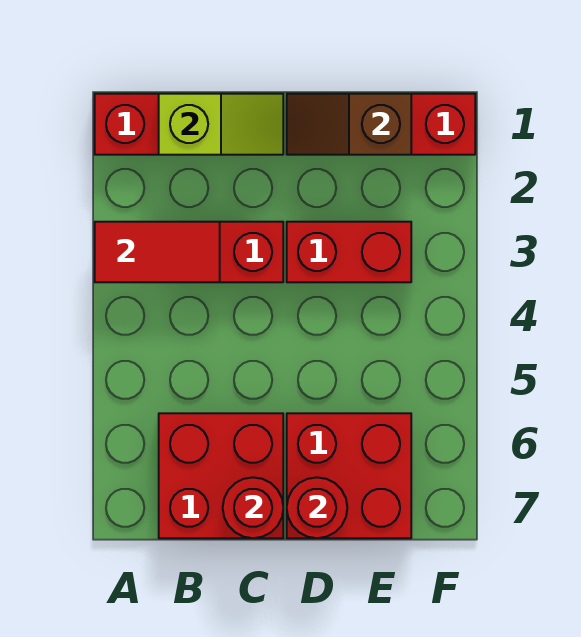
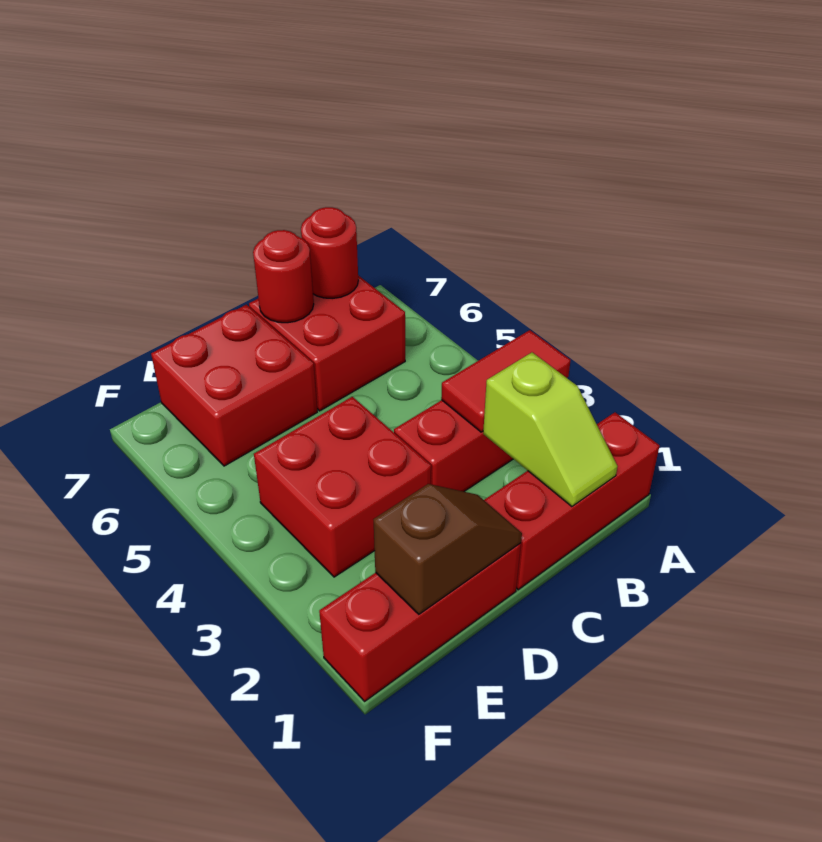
lime 1x2 slope [159,94,283,155] -> lime 1x2 slope turned to [483,352,617,507]
red 1x2 brick [287,222,411,282] -> red 2x2 brick [254,397,431,577]
red 1x1 round brick [287,477,347,538] -> red 1x1 round brick moved to [301,207,358,299]

